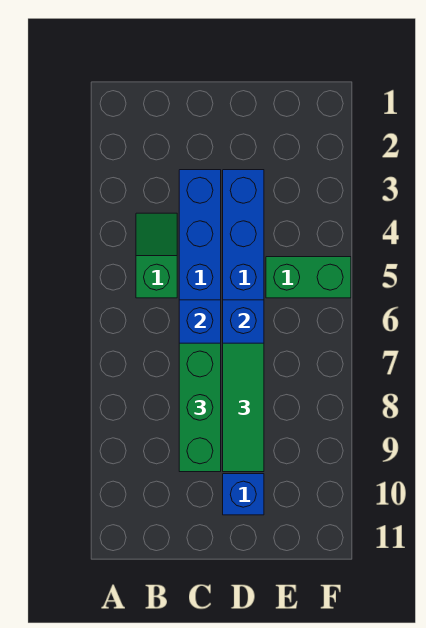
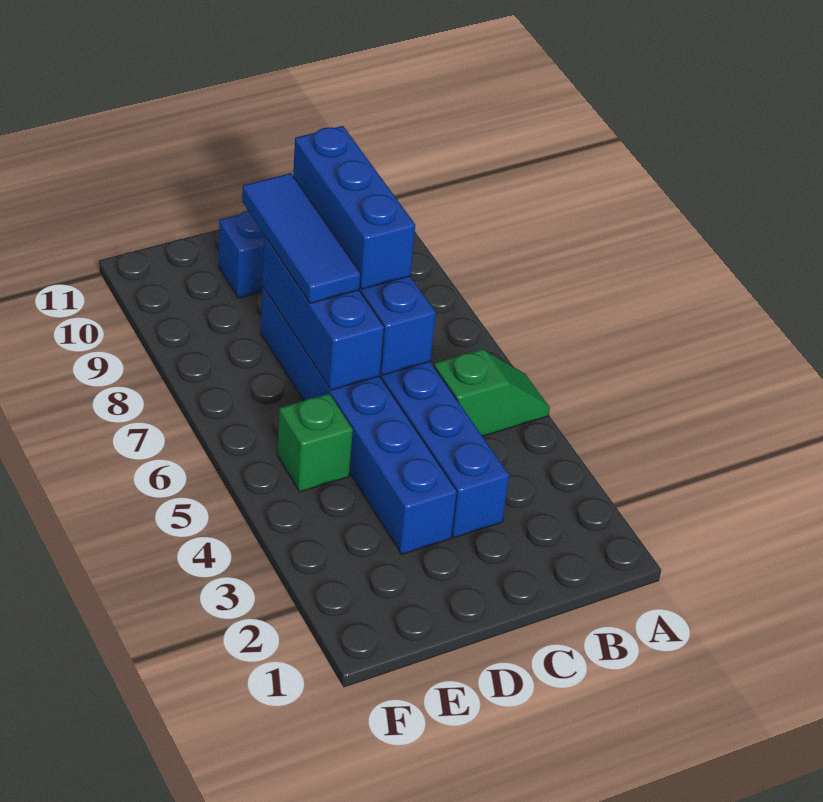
green 1x2 slope [136,213,177,298] -> green 1x2 slope turned to [434,349,550,436]
green 1x3 brick [179,343,221,472] -> blue 1x3 brick [293,126,415,289]
green 1x3 tile [223,343,264,472] -> blue 1x3 tile [242,173,361,303]
green 1x2 brick [266,257,351,298] -> green 1x1 brick [277,393,353,492]

